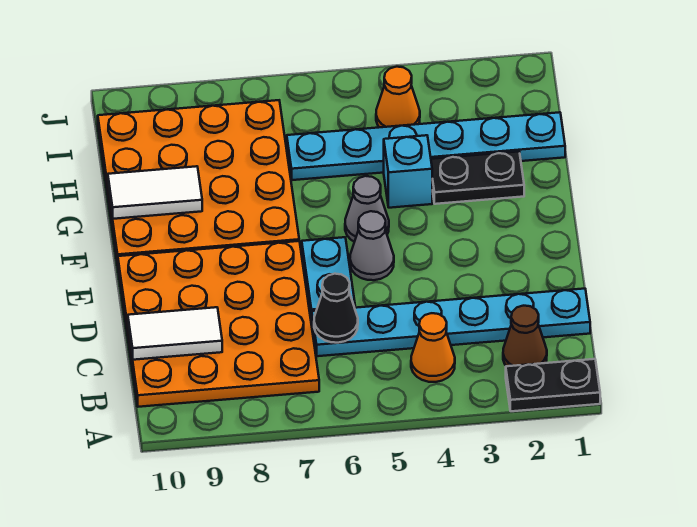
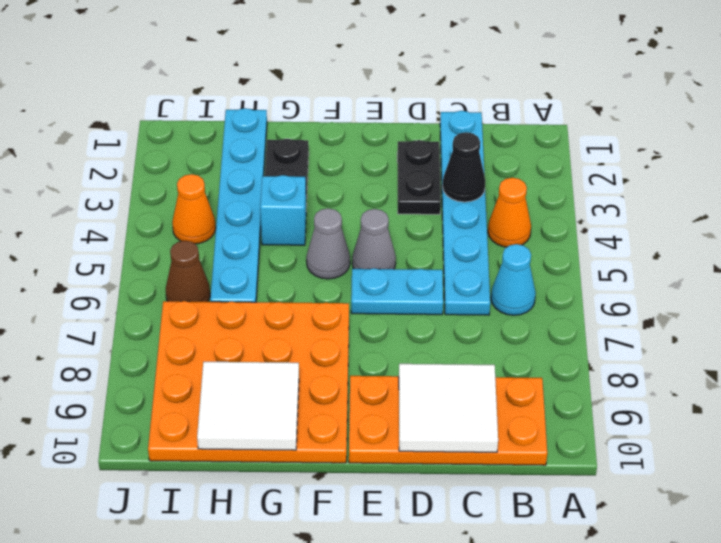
black 1x2 plate [506,359,600,411] -> black 1x2 plate moved to [397,140,441,214]
brown 1x1 cone [503,306,547,366] -> brown 1x1 cone moved to [166,241,210,302]
none -> cyan 1x1 cone [491,244,536,315]
orange 4x4 plate [118,241,319,407] -> orange 2x4 plate [349,376,547,465]
black 1x1 cone [314,274,358,343] -> black 1x1 cone moved to [443,132,485,202]
white 1x2 tile [128,307,222,360] -> white 2x2 tile [399,364,498,452]
white 1x2 tile [108,166,202,219] -> white 2x2 tile [197,362,299,450]

